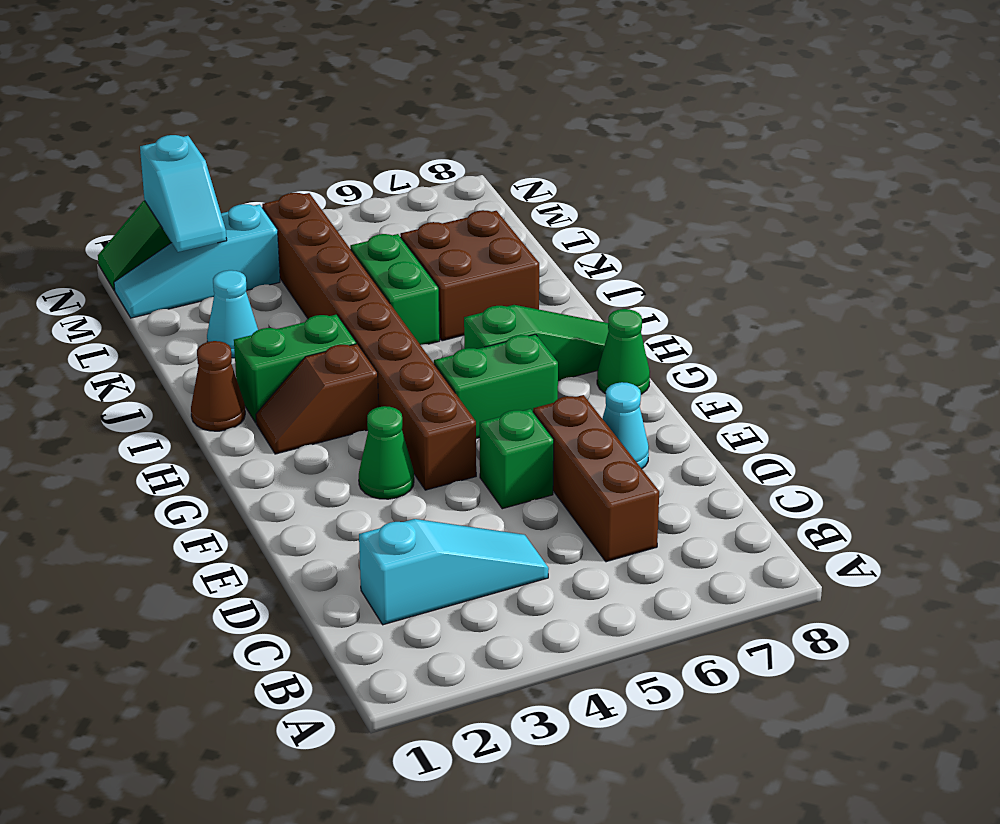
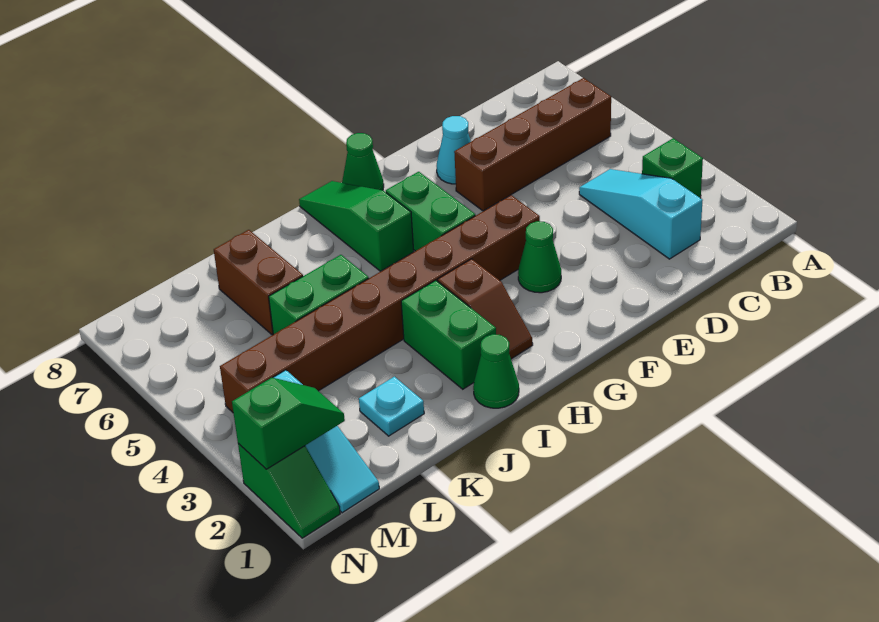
brown 1x3 brick [533,395,659,562] -> brown 1x4 brick [454,78,611,211]
green 1x1 brick [480,409,554,509] -> green 1x1 brick moved to [642,138,703,198]
brown 1x1 cone [191,341,245,431] -> green 1x1 cone [473,334,519,408]
brown 2x2 brick [400,210,539,341] -> brown 1x2 brick [214,230,303,335]
cyan 1x1 cone [207,270,258,358] -> cyan 1x1 plate [359,377,424,436]
cyan 1x2 slope [140,135,227,252] -> green 1x2 slope [232,378,345,469]

